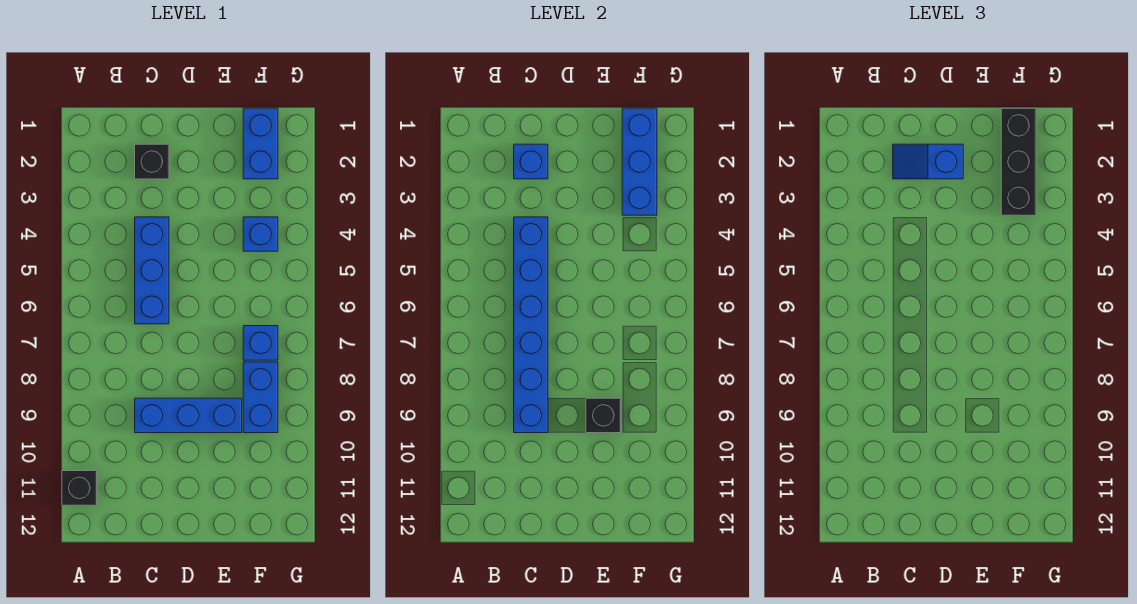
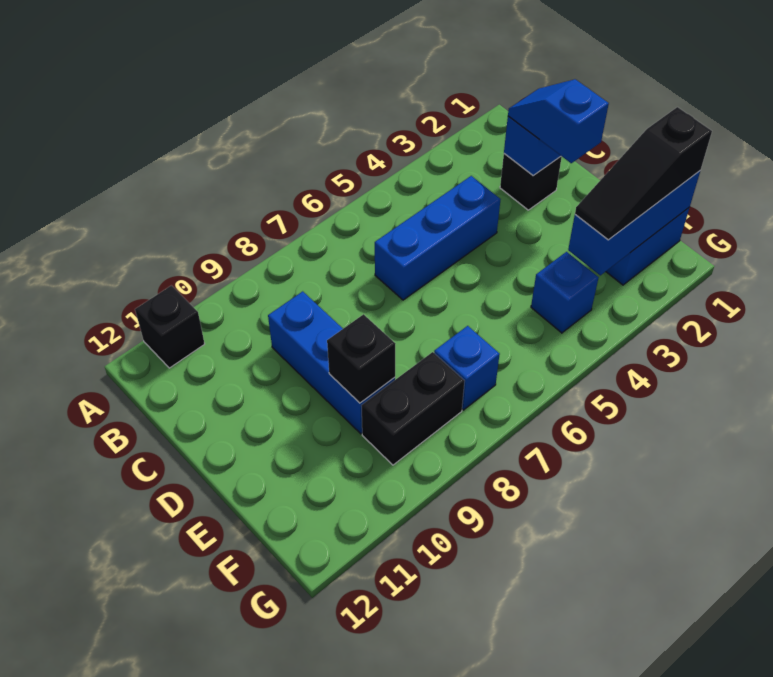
blue 1x6 brick [514,217,548,433] -> none
black 1x3 brick [1001,108,1036,215] -> black 1x3 slope [575,107,712,240]
blue 1x2 brick [243,362,278,433] -> black 1x2 brick [361,352,465,465]

